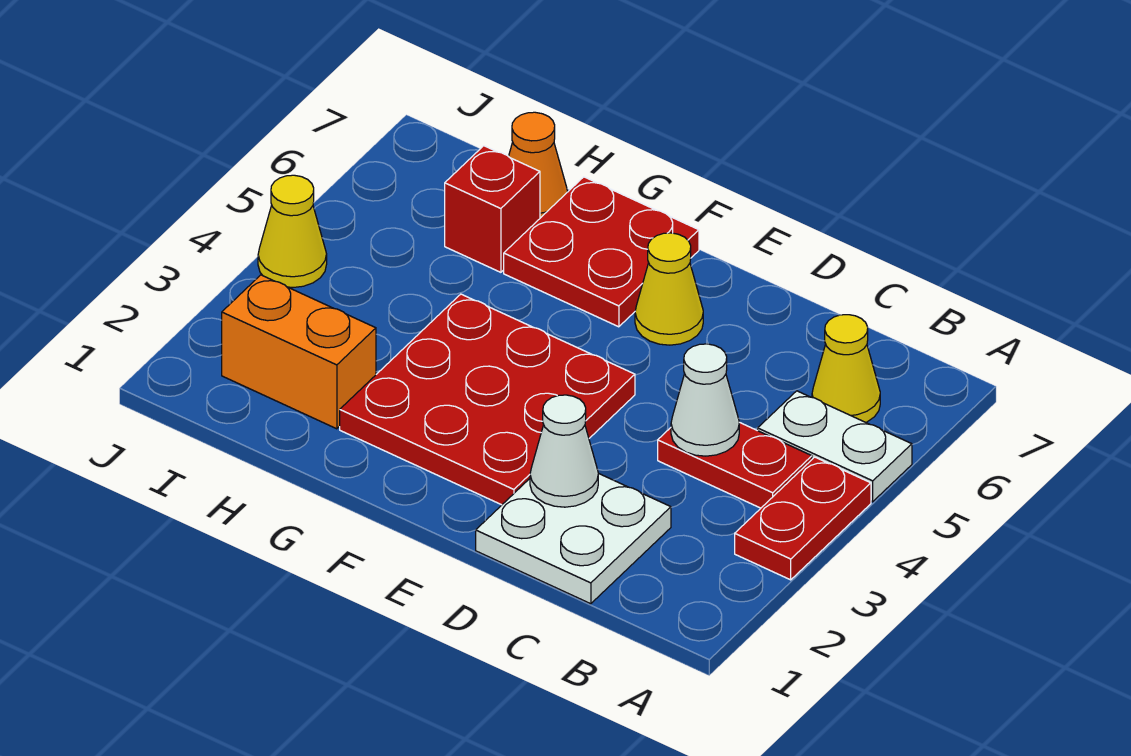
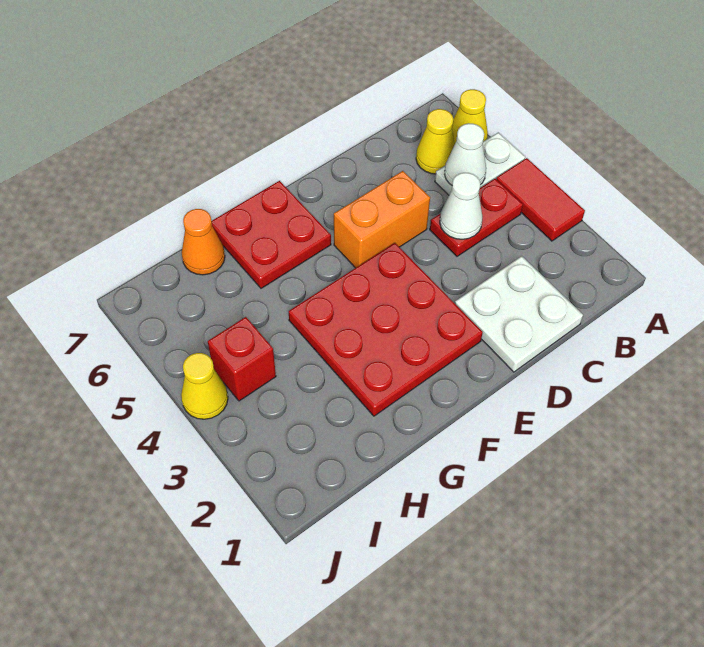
red 1x2 plate [735,457,871,580] -> red 1x2 tile [496,158,585,241]
white 1x1 cone [530,395,598,507] -> white 1x1 cone moved to [445,123,486,185]
yellow 1x1 cone [635,233,703,345] -> yellow 1x1 cone moved to [452,89,488,143]
orange 1x2 brick [222,275,376,429] -> orange 1x2 brick moved to [334,171,430,268]
red 1x1 brick [445,146,540,272] -> red 1x1 brick moved to [208,317,276,401]

